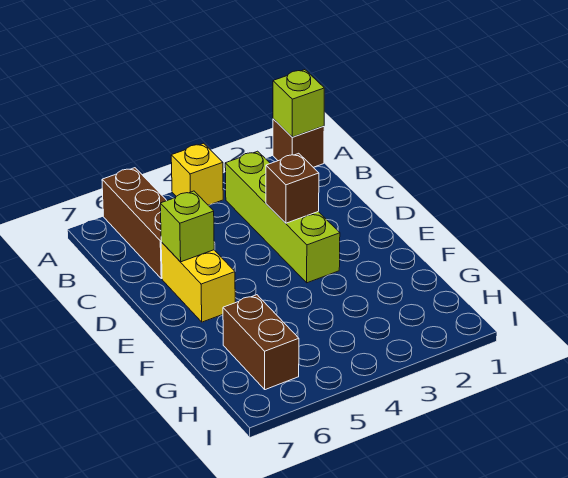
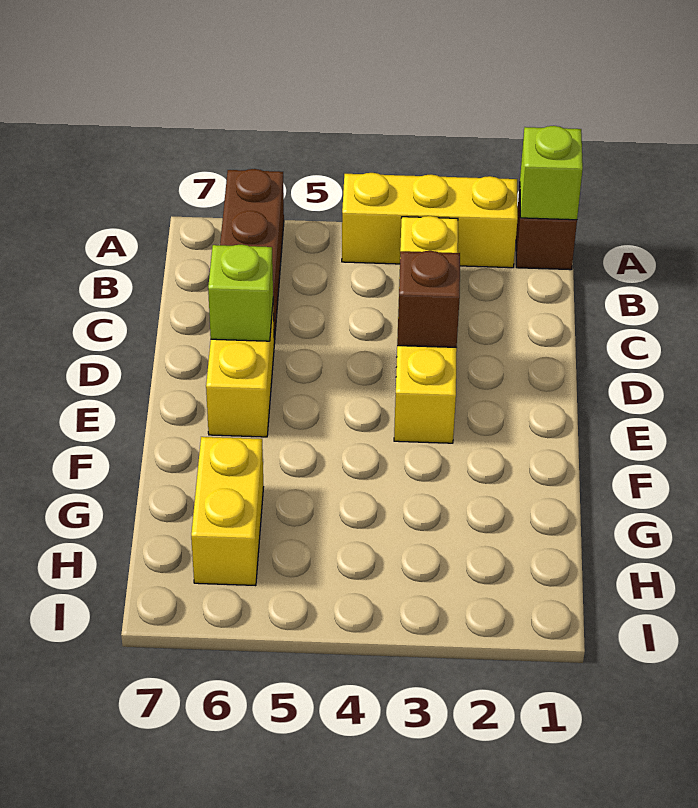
yellow 1x1 brick [171,143,223,205] -> yellow 1x3 brick [342,173,518,268]
lime 1x4 brick [225,151,340,283] -> yellow 1x4 brick [394,216,458,443]
brown 1x2 brick [223,295,299,390] -> yellow 1x2 brick [191,437,263,586]

